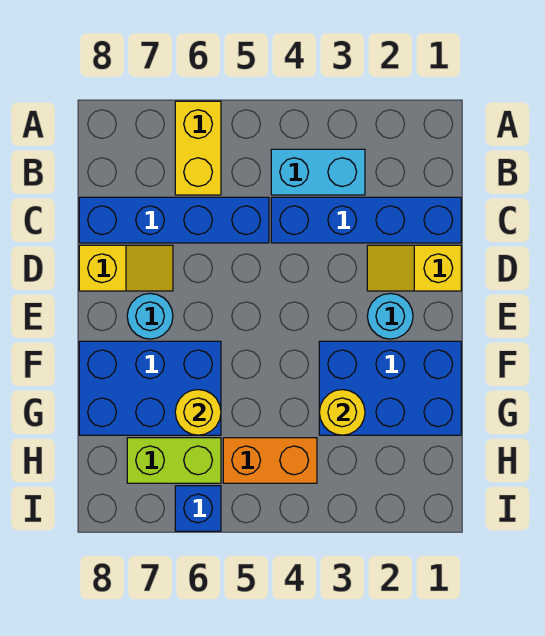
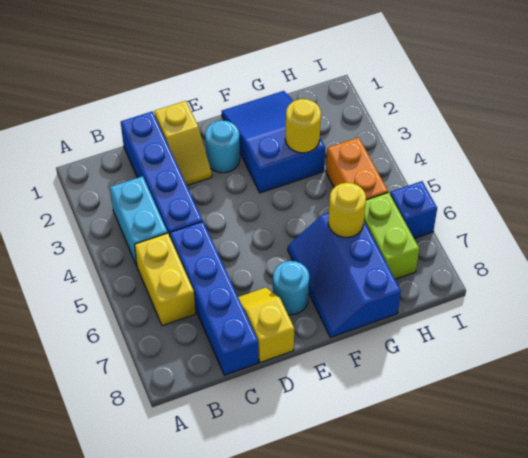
yellow 1x2 brick [175,101,221,195] -> yellow 1x2 brick turned to [135,233,195,326]
blue 2x3 brick [319,341,461,435] -> blue 2x3 slope [221,91,325,193]
blue 2x3 brick [79,341,221,435] -> blue 2x3 slope [288,213,401,338]

